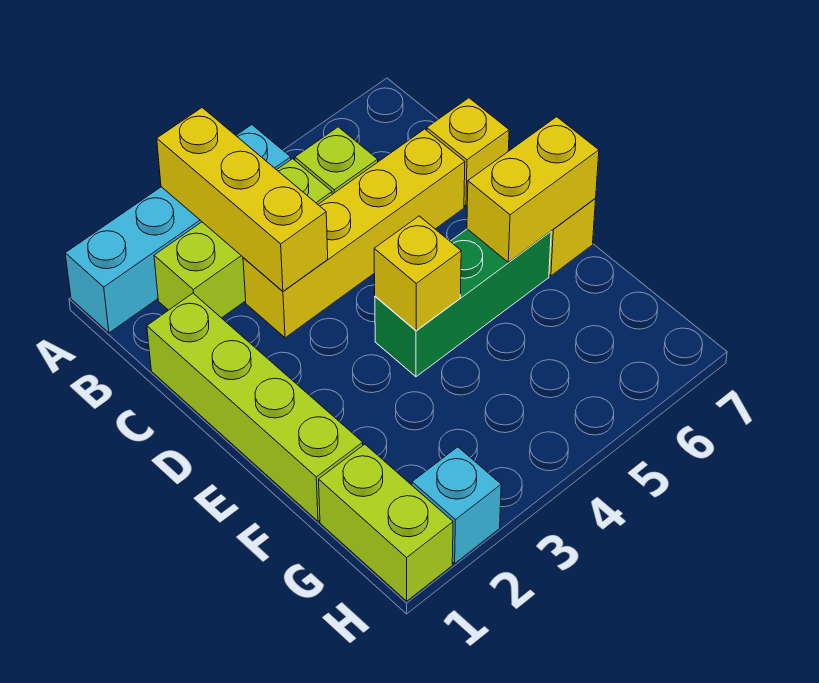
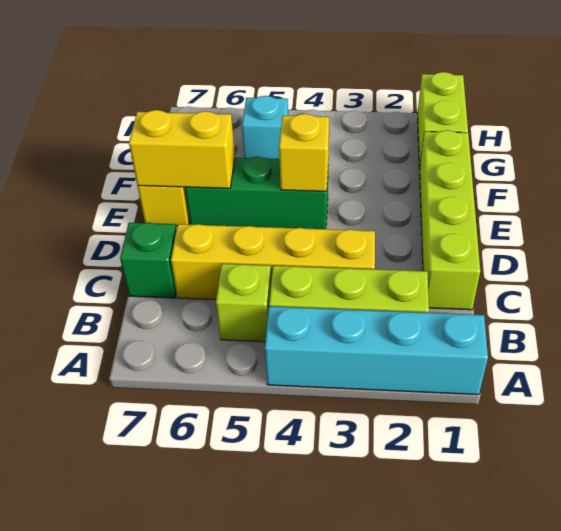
yellow 1x3 brick [157,108,328,291] -> none
yellow 1x1 brick [427,98,509,206] -> green 1x1 brick [120,223,176,298]
cyan 1x1 brick [412,447,501,563] -> cyan 1x1 brick moved to [242,96,288,159]

